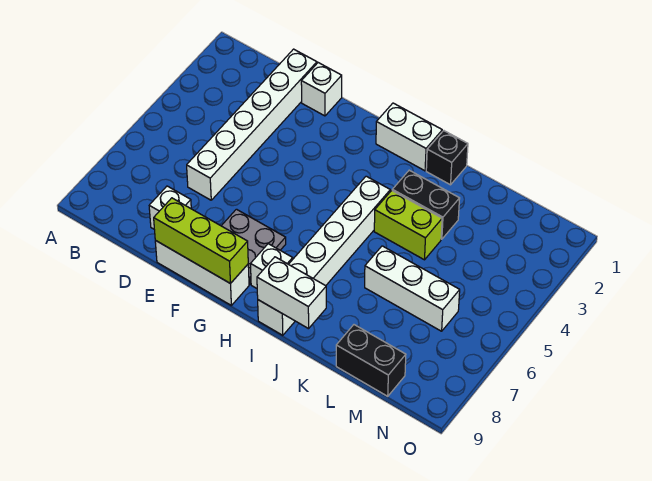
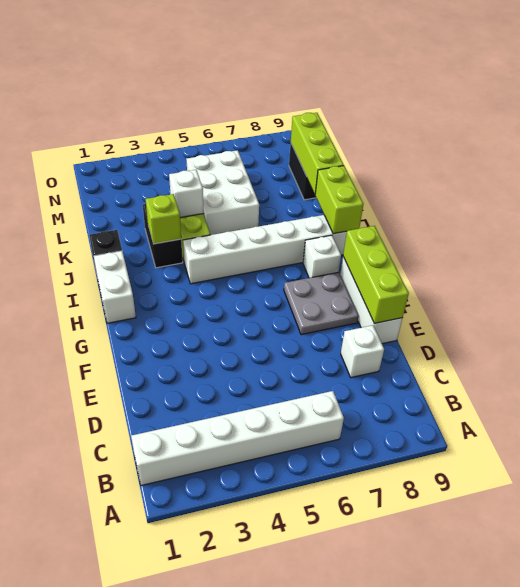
white 1x6 brick [187,49,317,200] -> white 1x6 brick moved to [131,391,344,486]
white 1x1 brick [301,63,342,116] -> white 1x1 brick moved to [169,170,204,218]
white 1x2 brick [257,257,326,329] -> lime 1x2 brick [315,166,363,234]
none -> lime 1x1 brick [146,194,181,244]
white 1x3 brick [365,246,460,331] -> white 2x3 brick [187,150,259,235]
none -> lime 1x3 brick [291,113,344,193]

